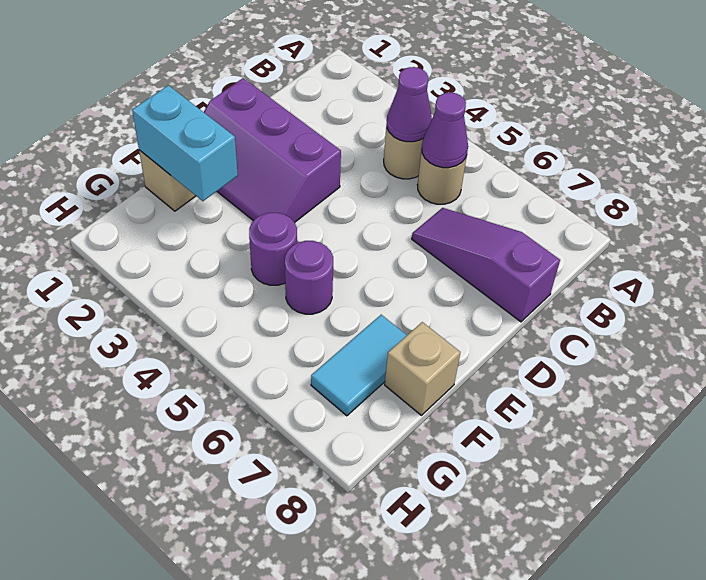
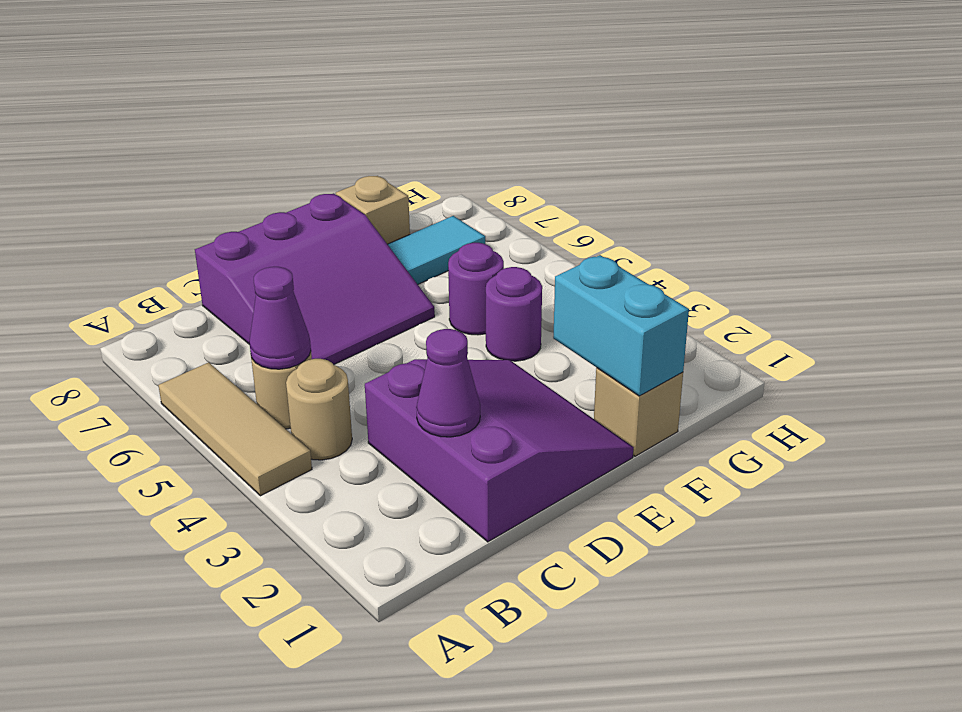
none -> tan 1x3 tile [158,362,312,496]
purple 1x1 cone [387,67,432,142] -> purple 1x1 cone moved to [416,329,480,437]
purple 1x3 slope [412,208,560,322] -> purple 3x3 slope [195,194,435,364]
purple 2x3 slope [204,78,341,222] -> purple 3x3 slope [365,359,634,542]

